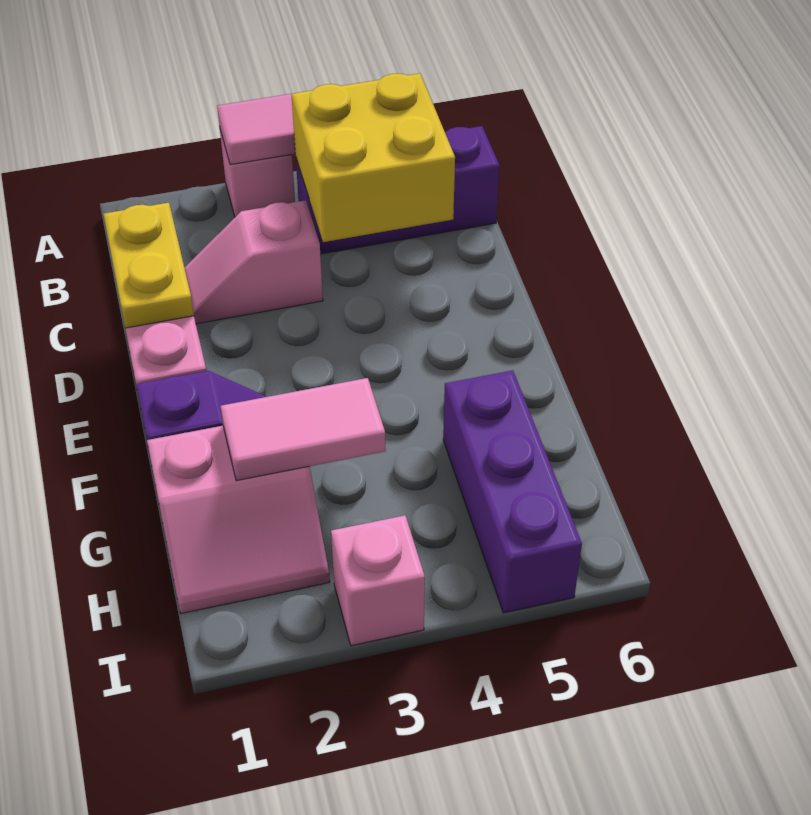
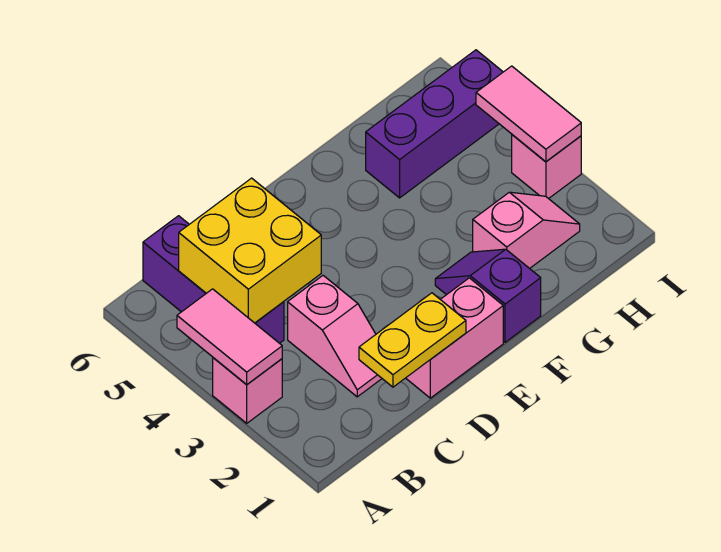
pink 2x2 slope [147,426,330,614] -> pink 1x2 slope [473,192,580,269]
pink 1x2 tile [221,378,386,481] -> pink 1x2 tile moved to [476,66,581,162]

